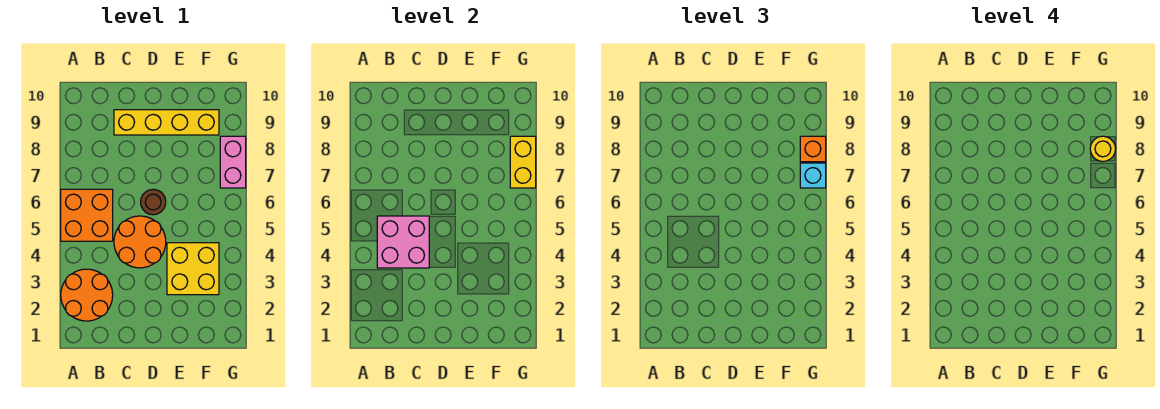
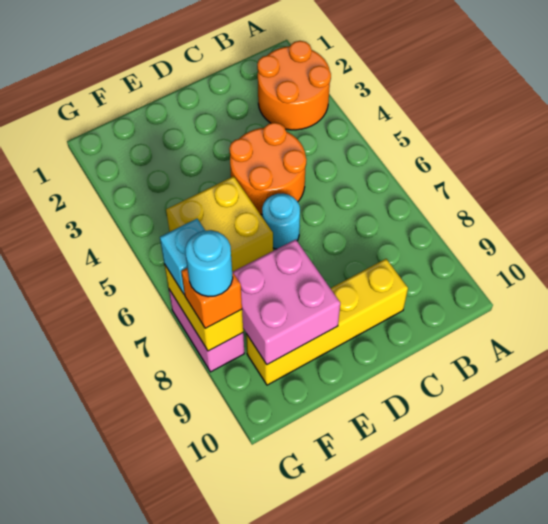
orange 2x2 brick [61,189,113,241] -> none
pink 2x2 brick [377,216,429,268] -> pink 2x2 brick moved to [233,239,340,364]
brown 1x1 round brick [141,189,166,215] -> cyan 1x1 round brick [262,193,300,249]
yellow 2x2 brick [167,243,219,295] -> yellow 2x2 brick moved to [166,176,273,272]
yellow 1x1 round brick [1090,136,1115,162] -> cyan 1x1 round brick [185,230,233,297]

